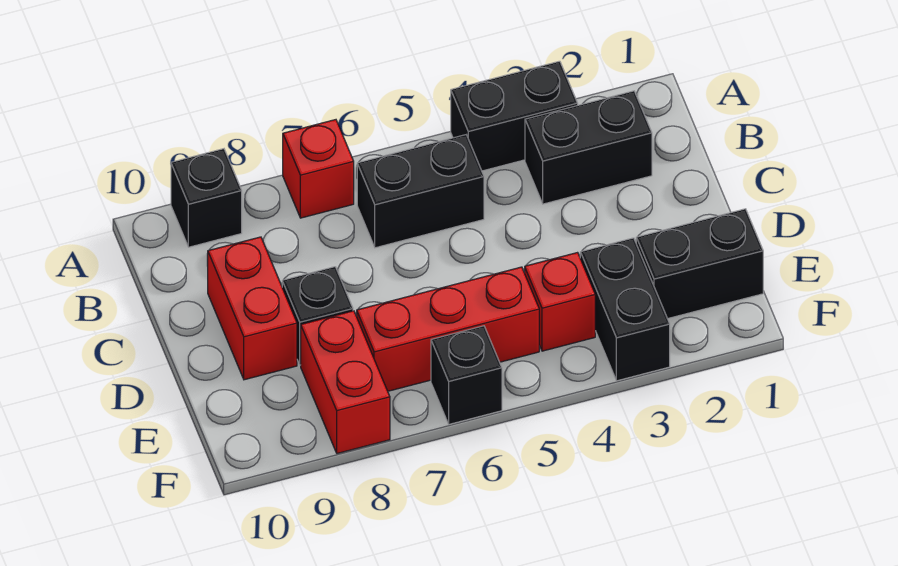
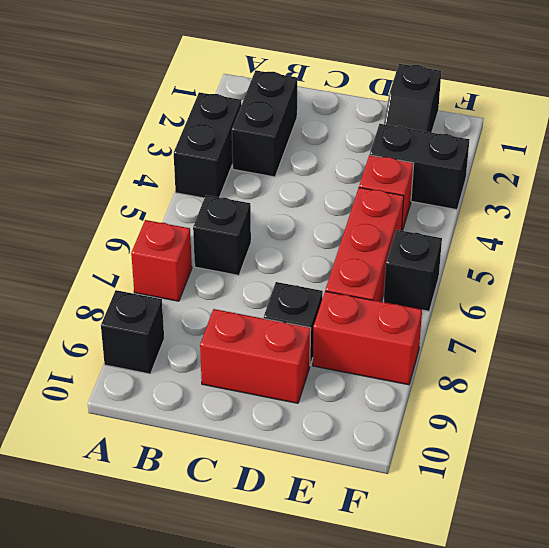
black 1x2 brick [357,135,484,248] -> black 1x1 brick [193,195,251,275]
black 1x2 brick [636,209,763,319] -> black 1x2 slope [384,64,441,133]

